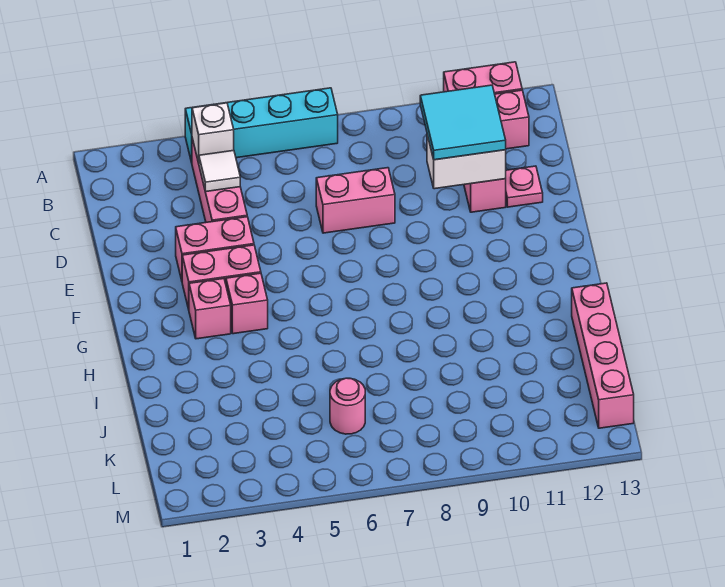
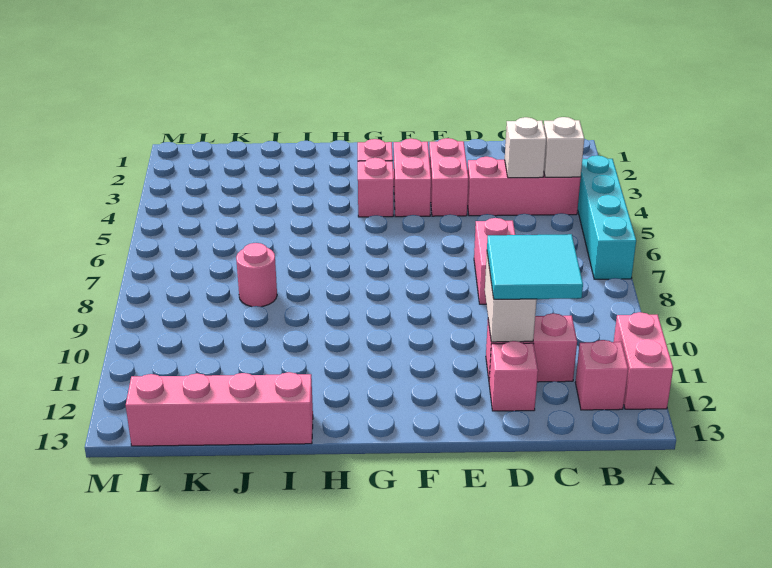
white 1x1 tile [199,151,240,192] -> white 1x1 brick [505,117,546,178]
pink 1x1 plate [506,166,543,207] -> pink 1x1 brick [489,341,538,411]
pink 1x1 round brick [330,378,365,434] -> pink 1x1 round brick moved to [236,243,277,307]

